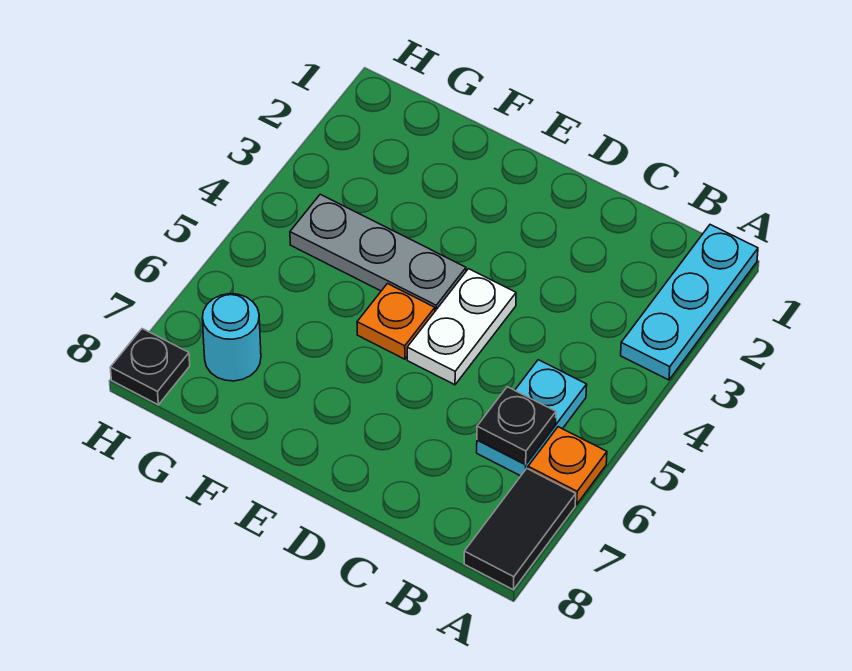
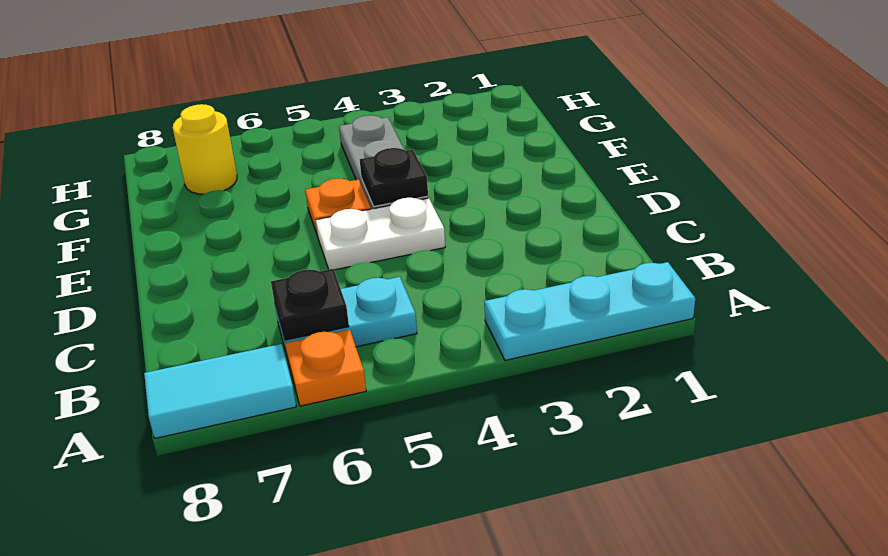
black 1x2 tile [464,469,576,590] -> cyan 1x2 tile [144,344,296,438]
cyan 1x1 round brick [202,294,261,381] -> yellow 1x1 round brick [173,104,237,194]
black 1x1 plate [110,329,190,405] -> black 1x1 plate moved to [360,148,428,206]

